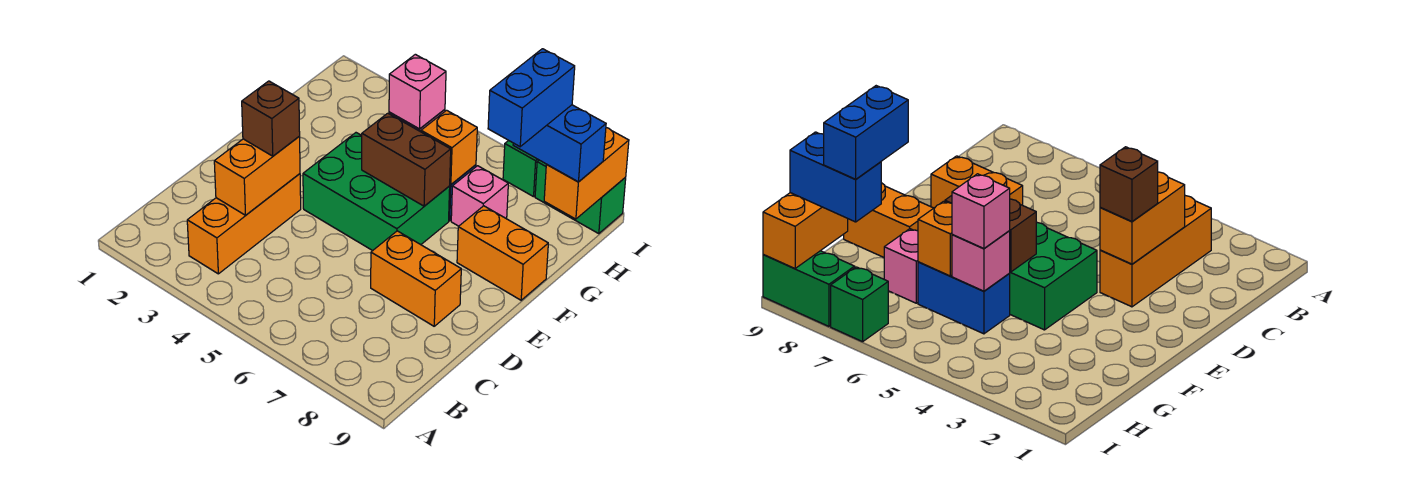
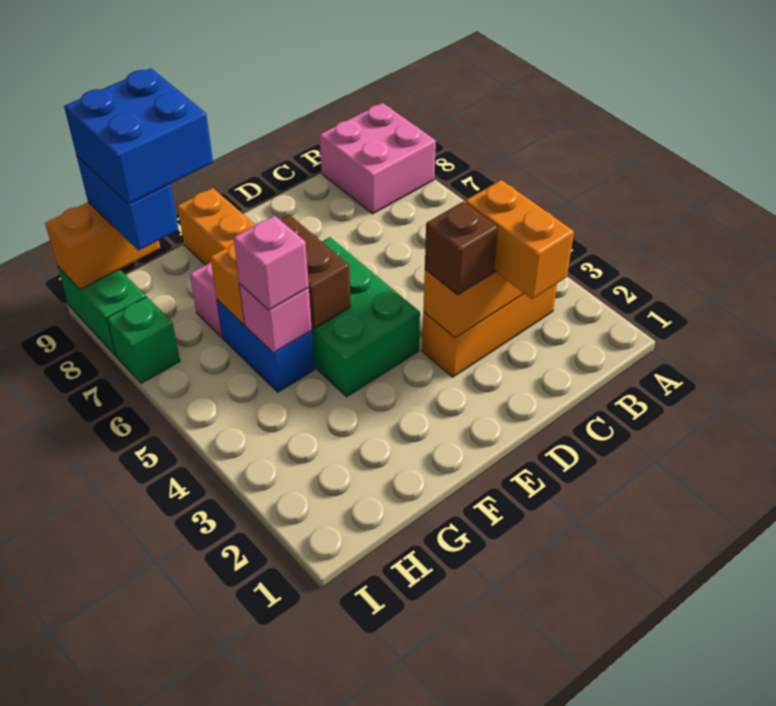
none -> pink 2x2 brick [320,103,436,214]
orange 1x2 brick [371,231,461,326] -> orange 1x2 brick moved to [465,180,574,299]
blue 1x2 brick [488,49,575,147] -> blue 2x2 brick [64,68,213,204]

